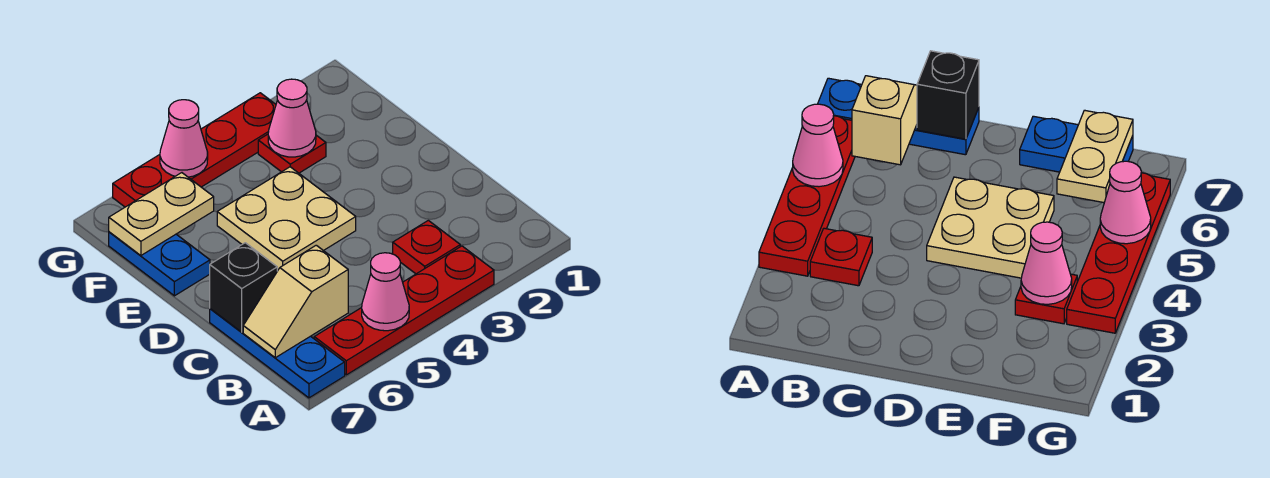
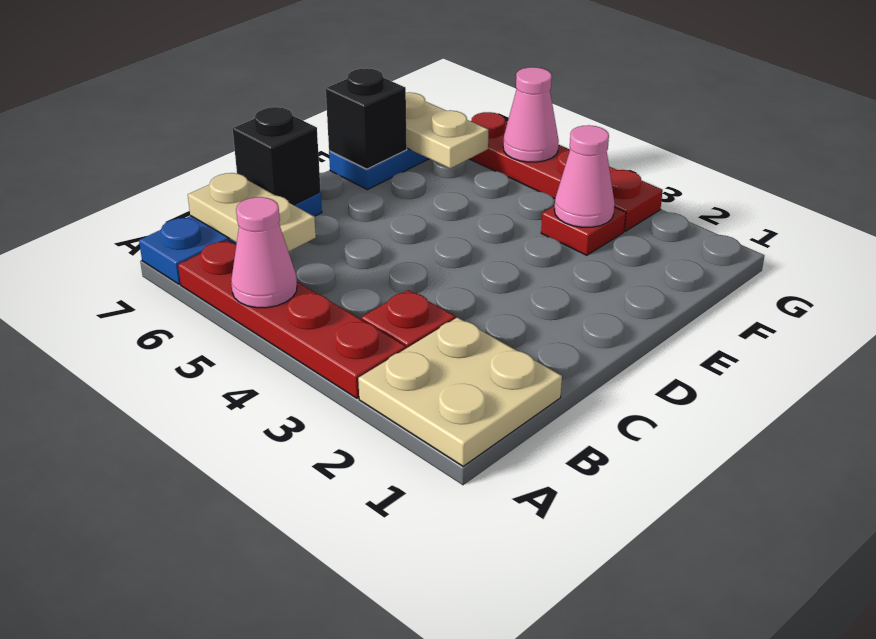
tan 1x2 slope [243,245,348,358] -> tan 1x2 plate [188,173,316,252]
tan 2x2 plate [217,167,356,271] -> tan 2x2 plate moved to [358,317,562,466]
none -> black 1x1 brick [326,68,407,169]

